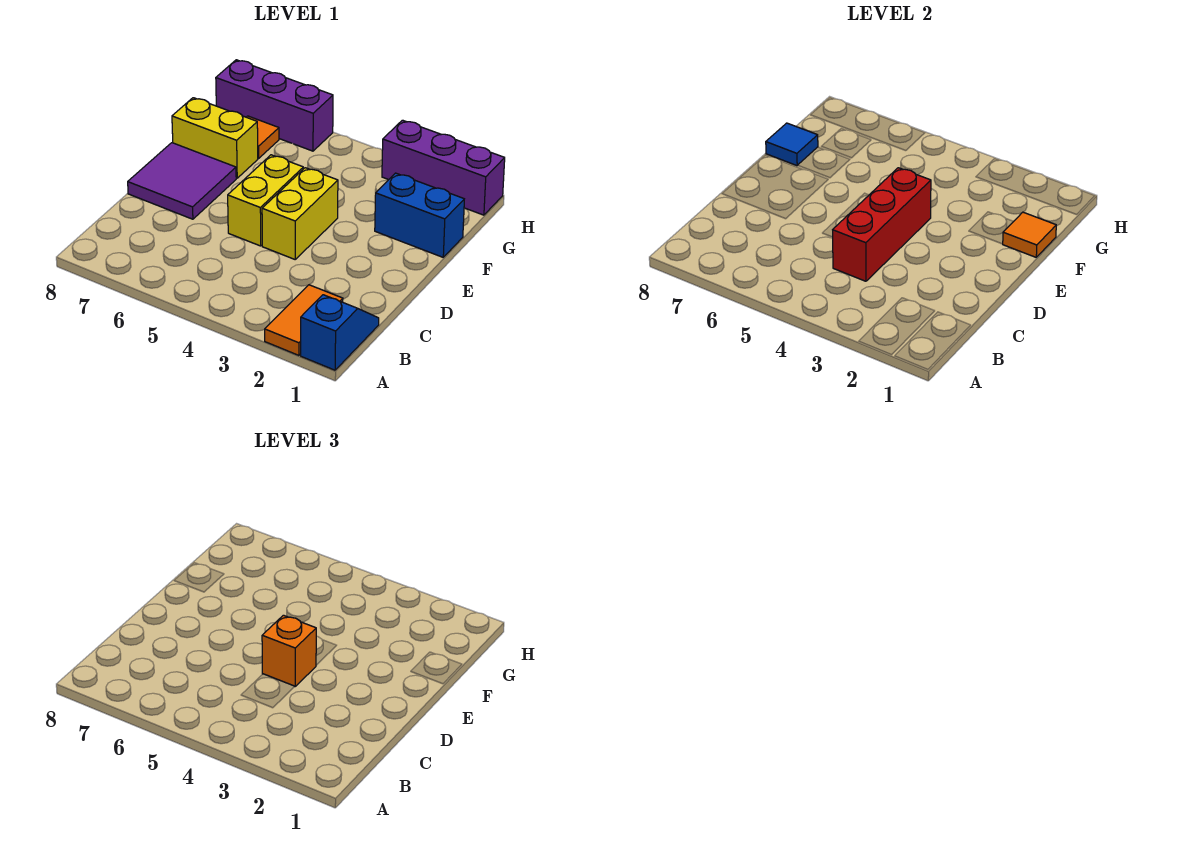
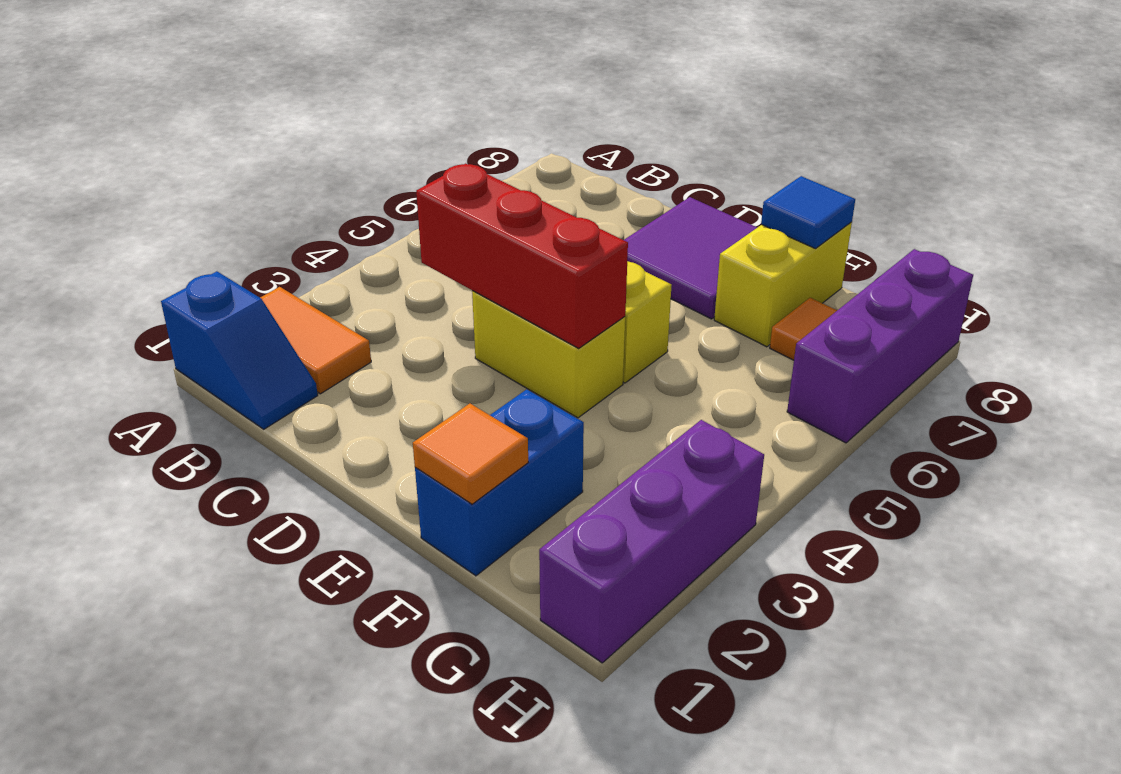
orange 1x1 brick [262,615,316,686] -> none

